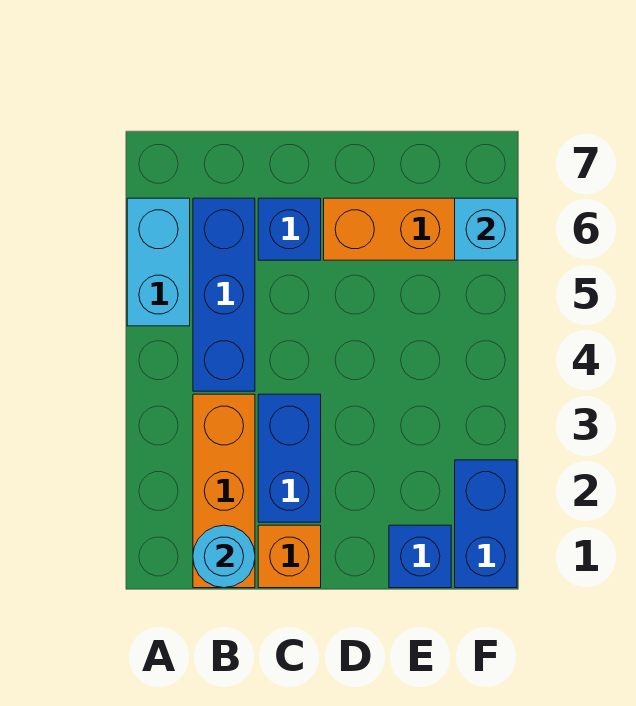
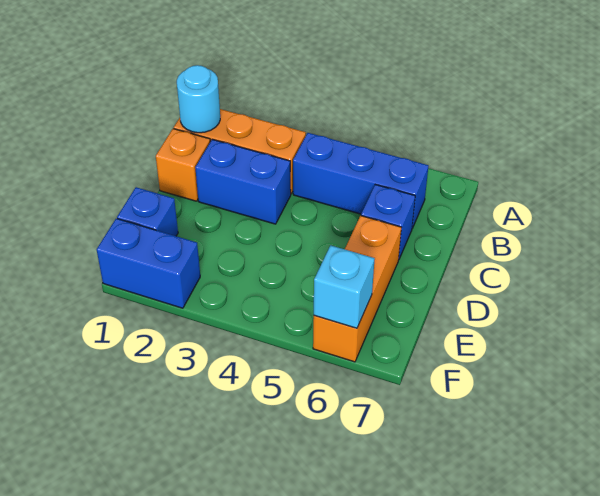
cyan 1x2 brick [127,198,190,326] -> none

